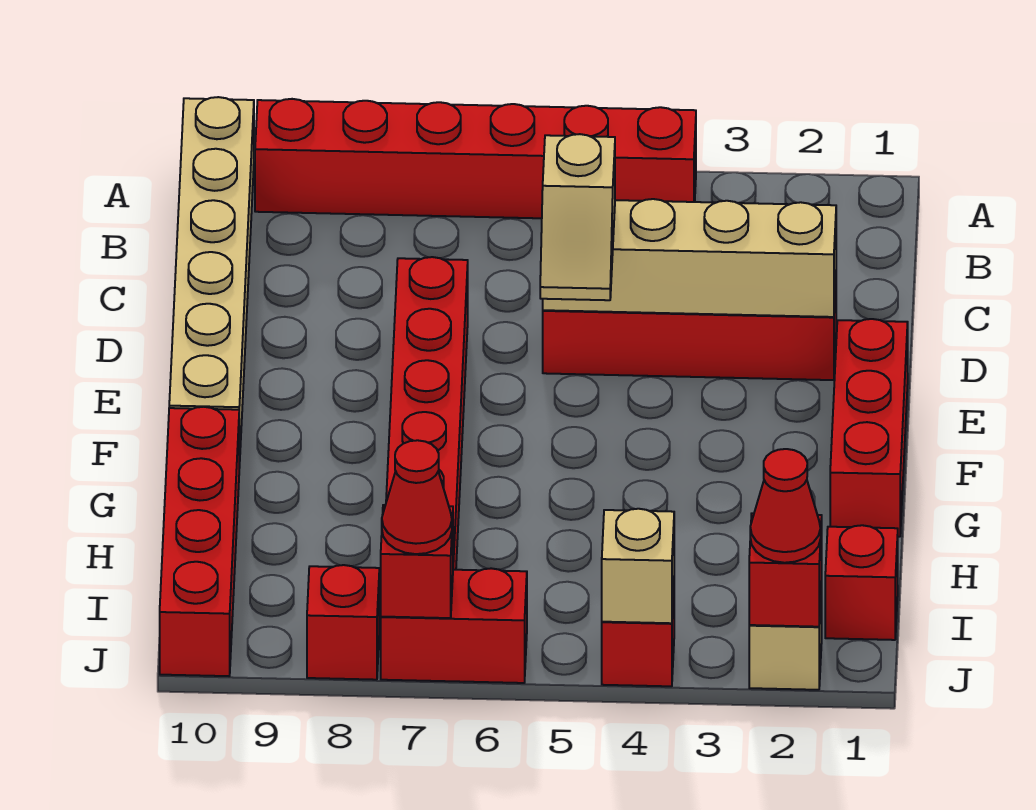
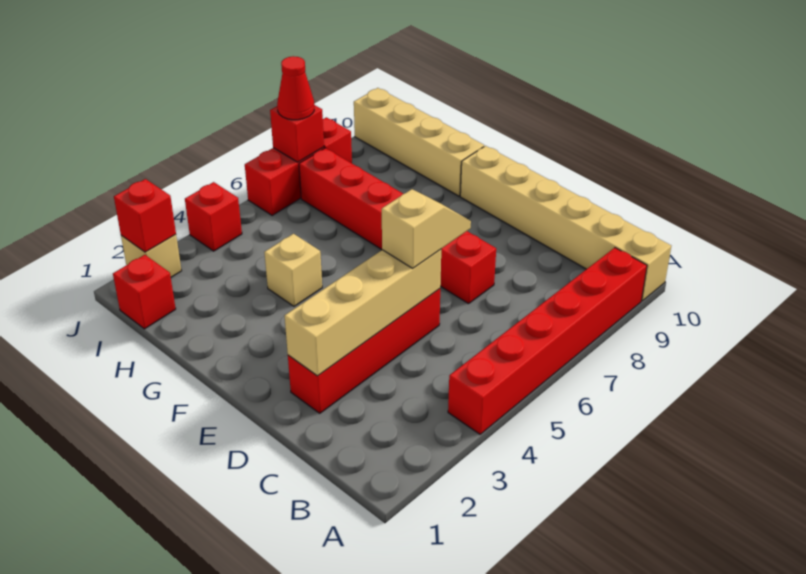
tan 1x2 slope [540,134,615,300] -> tan 1x2 slope turned to [382,189,471,268]
red 1x3 brick [830,319,908,537] -> none
red 1x4 brick [160,407,239,676] -> tan 1x4 brick [354,88,484,196]
red 1x1 cone [750,449,821,563] -> none
tan 1x1 brick [602,509,674,623] -> tan 1x1 brick moved to [264,234,322,306]

